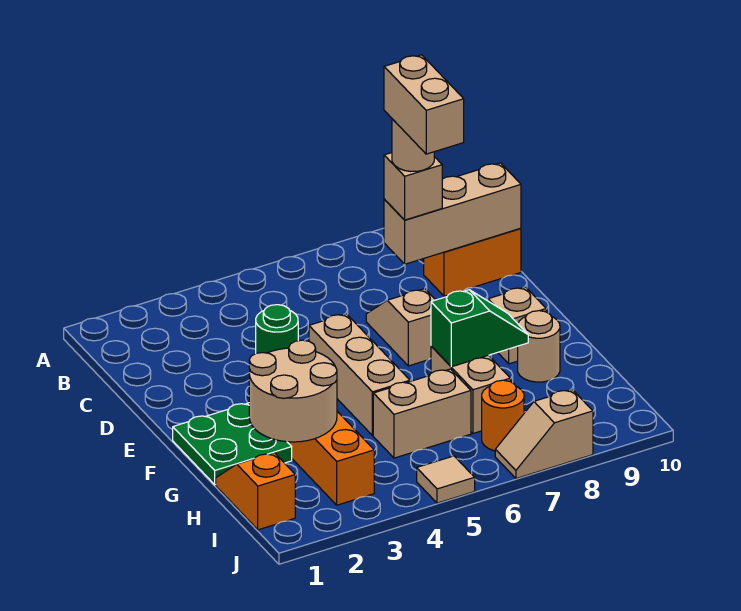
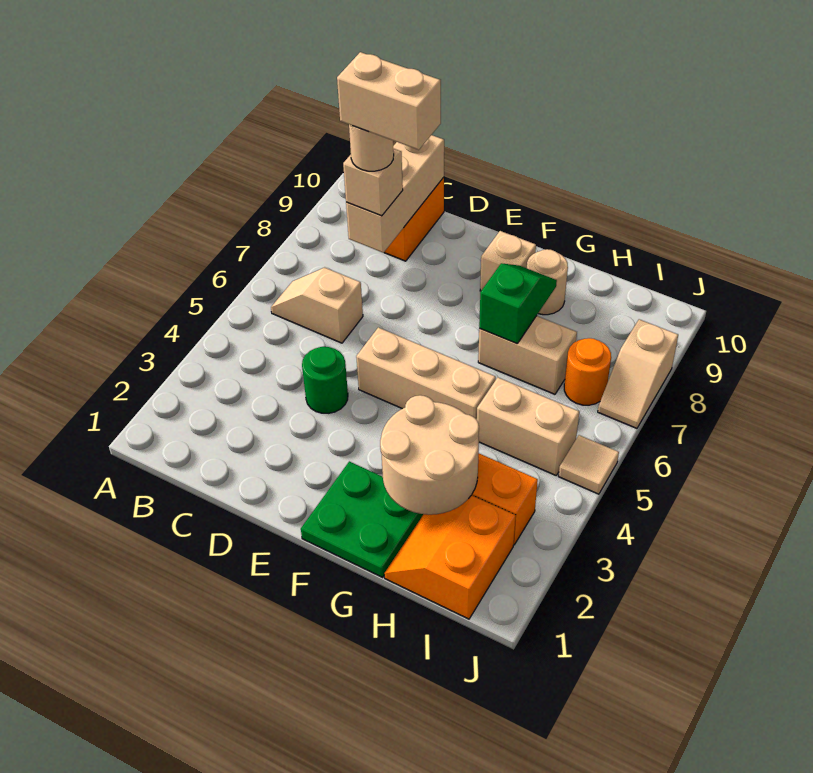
tan 1x2 slope [366,289,435,366] -> tan 1x2 slope moved to [271,268,363,343]
orange 1x2 slope [216,453,295,530] -> orange 2x2 slope [385,496,516,619]
tan 1x2 brick [373,369,471,458] -> tan 1x2 brick turned to [477,377,579,475]

